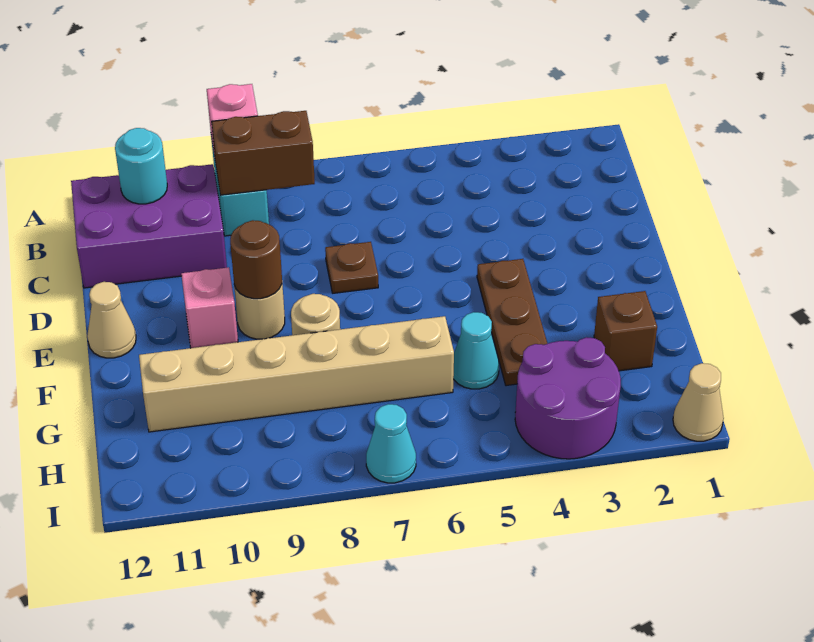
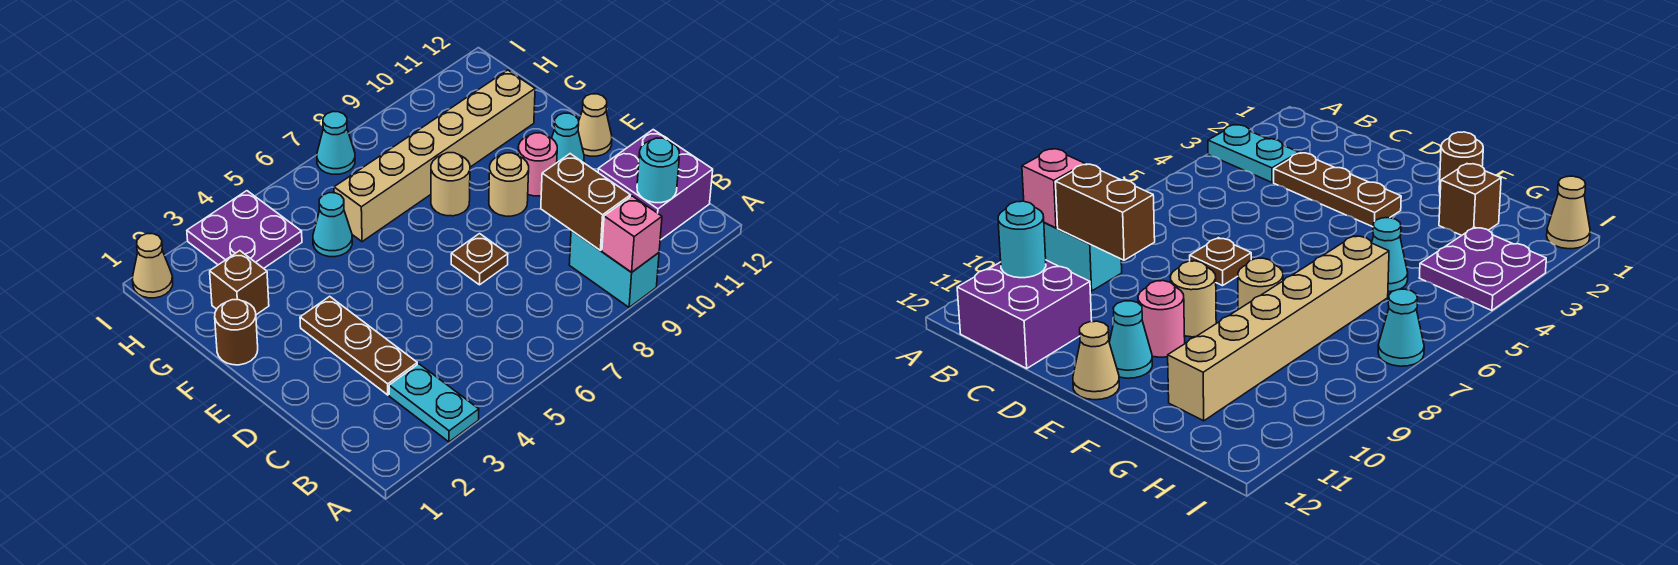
none -> cyan 1x2 plate [389,364,479,442]
brown 1x2 brick [212,111,315,195] -> brown 1x2 brick turned to [541,154,630,250]
purple 2x3 brick [71,164,227,288] -> purple 2x2 brick [598,130,713,240]
brown 1x3 plate [477,259,547,386] -> brown 1x3 plate moved to [300,296,417,395]
brown 1x1 round brick [230,220,282,299] -> brown 1x1 round brick moved to [215,300,258,365]
pink 1x1 brick [181,267,238,348] -> pink 1x1 round brick [518,133,557,196]
none -> cyan 1x1 cone [552,113,584,163]
purple 2x2 round brick [515,337,621,459] -> purple 2x2 plate [187,191,302,268]

